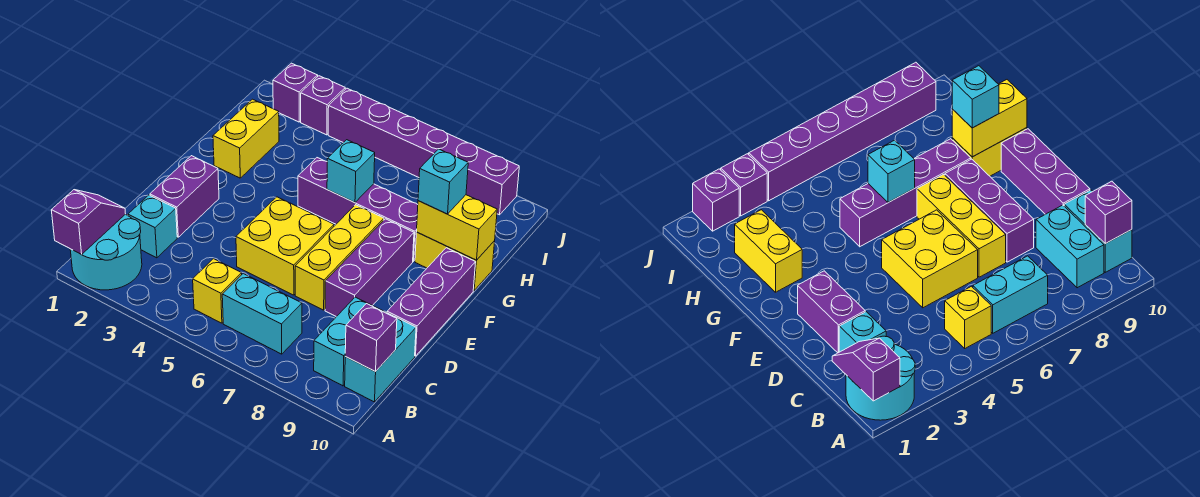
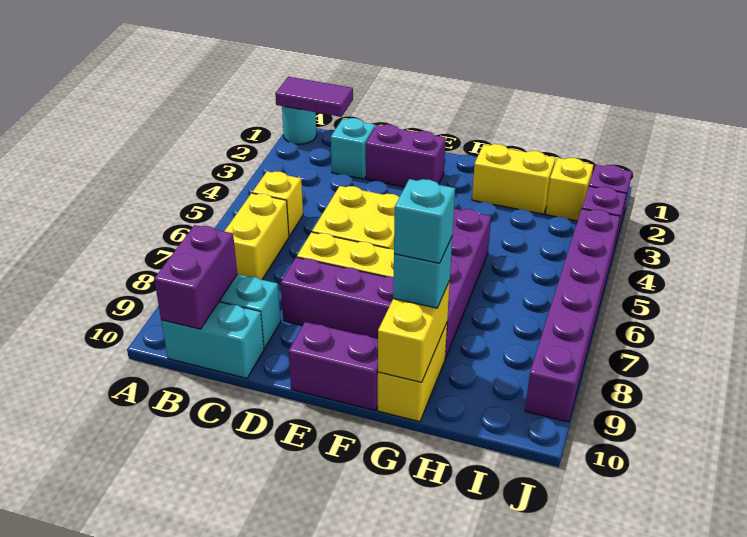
cyan 2x2 round brick [70,214,142,290] -> cyan 1x1 round brick [282,106,316,144]
purple 1x2 slope [51,190,125,255] -> purple 1x2 tile [275,77,353,117]
cyan 1x2 brick [222,274,302,354] -> yellow 1x2 brick [225,193,289,280]
purple 1x1 brick [345,304,397,372] -> purple 1x2 brick [154,225,237,329]
purple 1x3 brick [387,248,476,356] -> purple 1x2 brick [288,322,378,410]
cyan 1x1 brick [327,140,375,203] -> cyan 1x1 brick moved to [394,179,455,263]
none -> yellow 1x1 brick [546,158,593,221]

